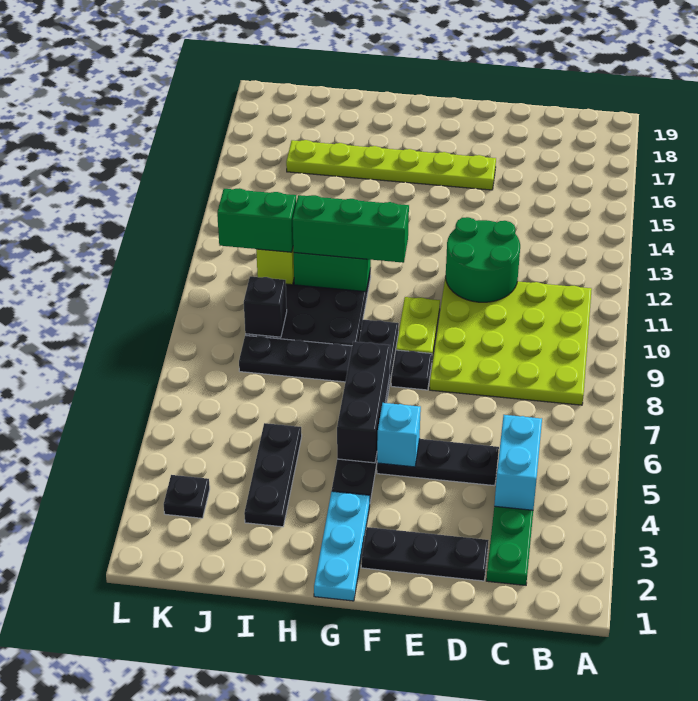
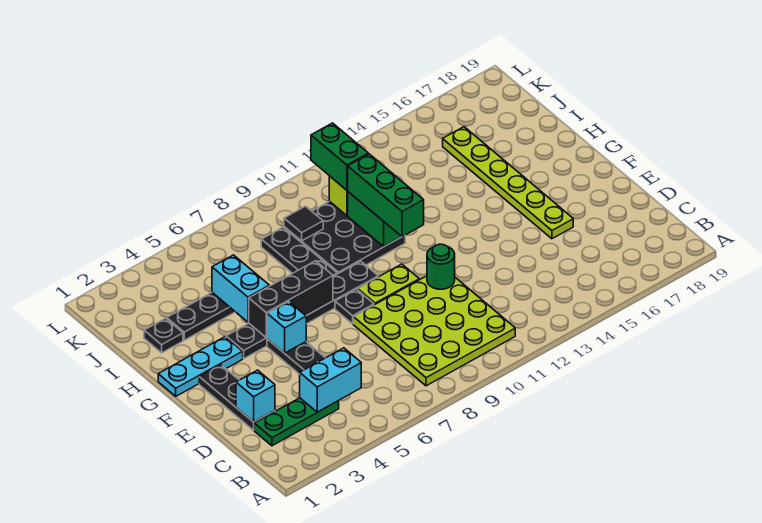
none -> cyan 1x1 brick [236,370,275,422]
green 2x2 round brick [446,217,520,302] -> green 1x1 round brick [427,244,455,289]
none -> cyan 1x2 brick [212,255,269,322]
black 1x1 brick [244,276,287,337] -> black 1x1 tile [284,206,323,241]
black 1x1 plate [164,475,210,518] -> black 1x1 plate moved to [144,318,183,353]

